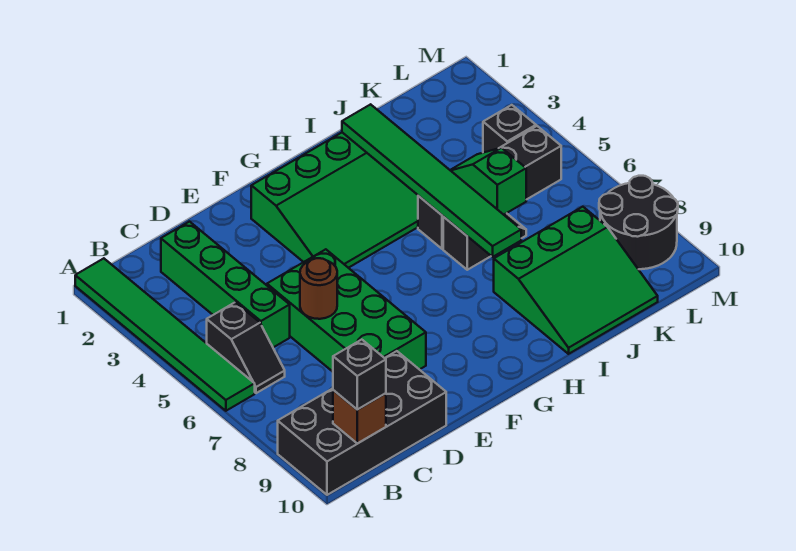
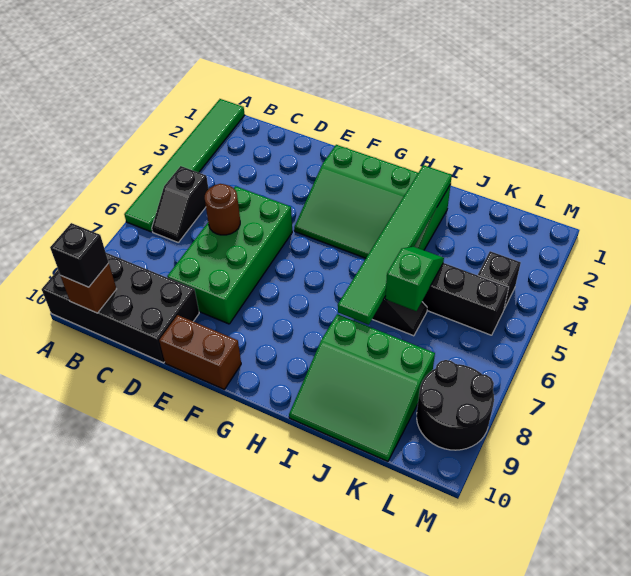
green 1x4 brick [161,221,290,347] -> none
none -> brown 1x2 brick [159,315,241,389]

